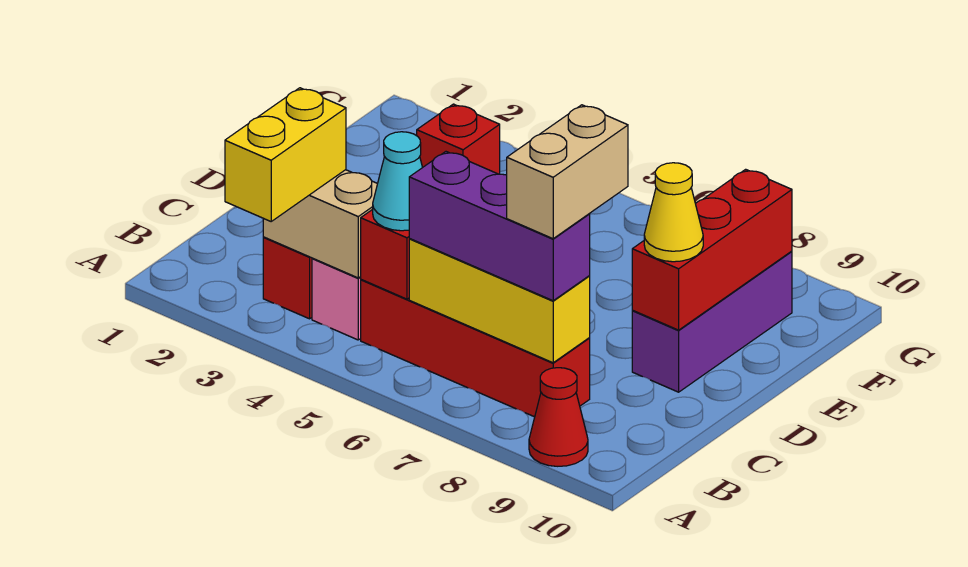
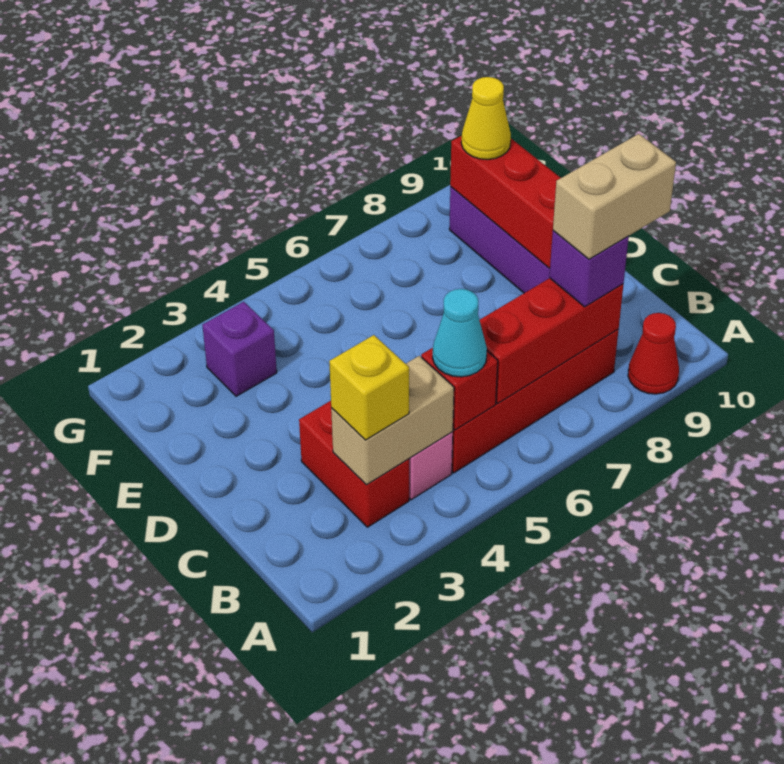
yellow 1x2 brick [225,88,346,221] -> yellow 1x1 brick [329,335,409,440]
yellow 1x3 brick [409,239,590,363] -> red 1x3 brick [480,278,623,403]
purple 1x3 brick [409,152,590,301] -> purple 1x1 brick [549,231,629,307]
tan 1x2 brick [507,105,628,239] -> tan 1x2 brick turned to [553,134,676,259]
yellow 1x1 cone [644,163,703,262] -> yellow 1x1 cone moved to [461,77,511,160]
red 1x1 brick [417,104,500,174] -> purple 1x1 brick [202,302,277,396]

